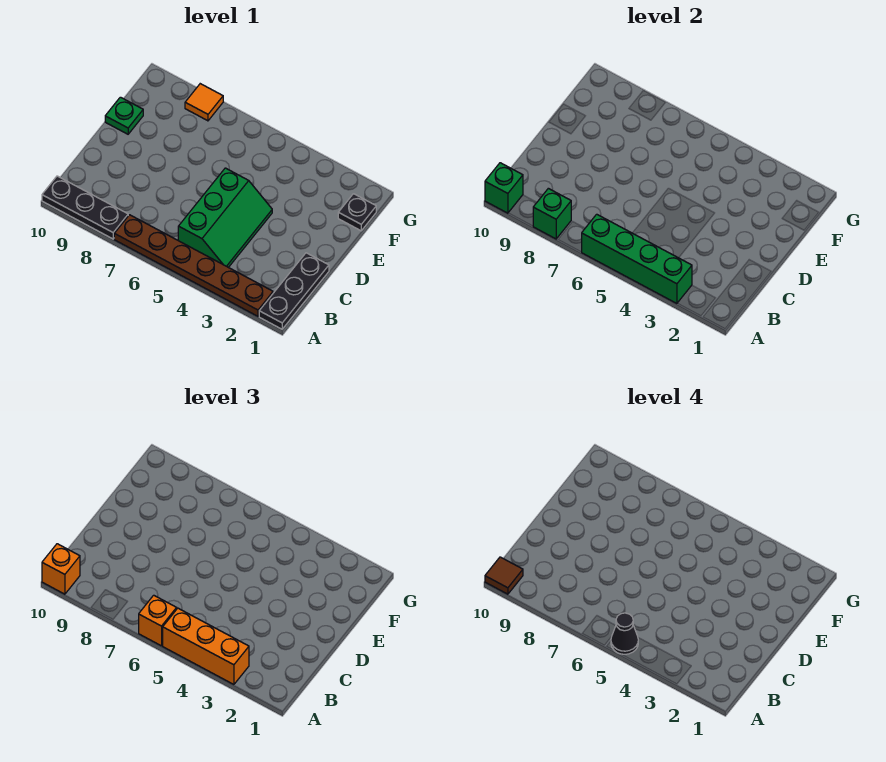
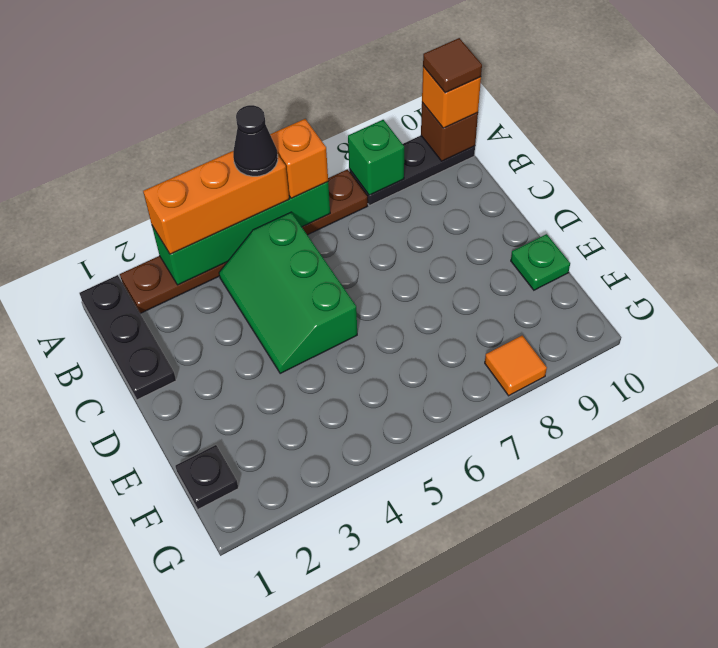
green 1x1 brick [485,163,523,213] -> brown 1x1 brick [421,102,478,161]

